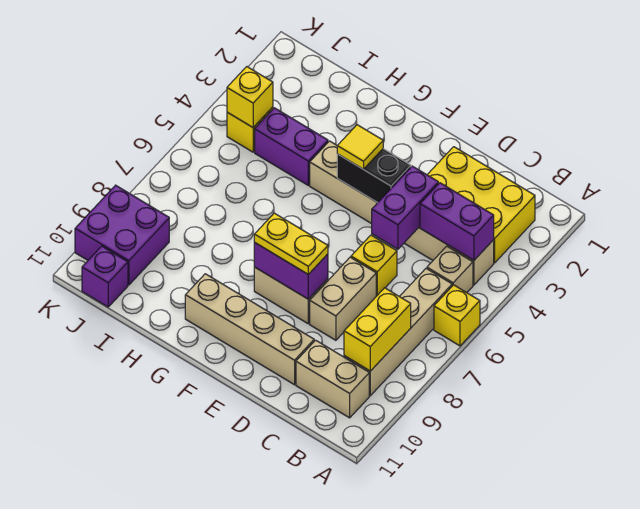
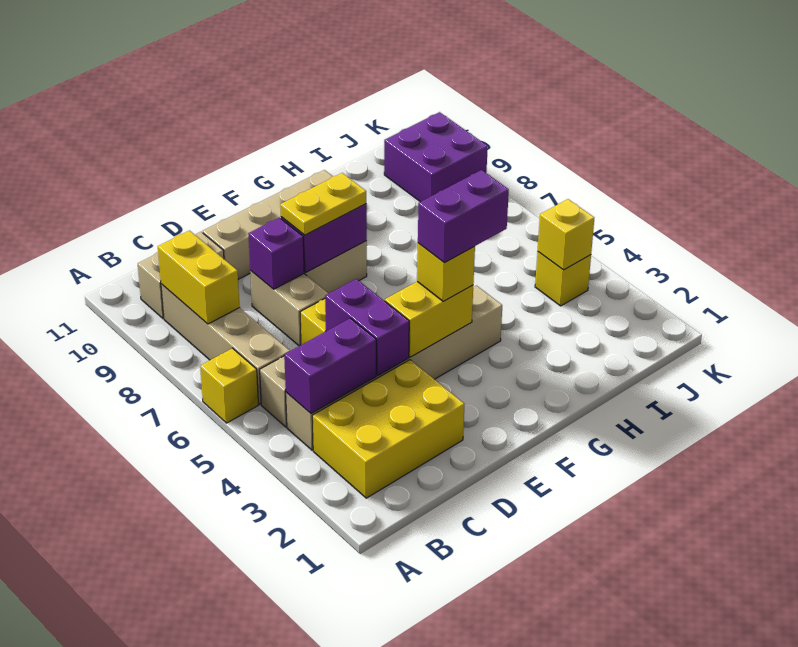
black 1x2 brick [337,149,411,203] -> yellow 1x2 brick [385,282,473,357]
yellow 1x1 tile [337,125,383,169] -> yellow 1x1 brick [417,243,475,301]
purple 1x2 brick [255,108,328,185] -> purple 1x2 brick moved to [418,170,509,263]
purple 1x1 brick [82,246,128,307] -> purple 1x1 brick moved to [248,218,304,289]

